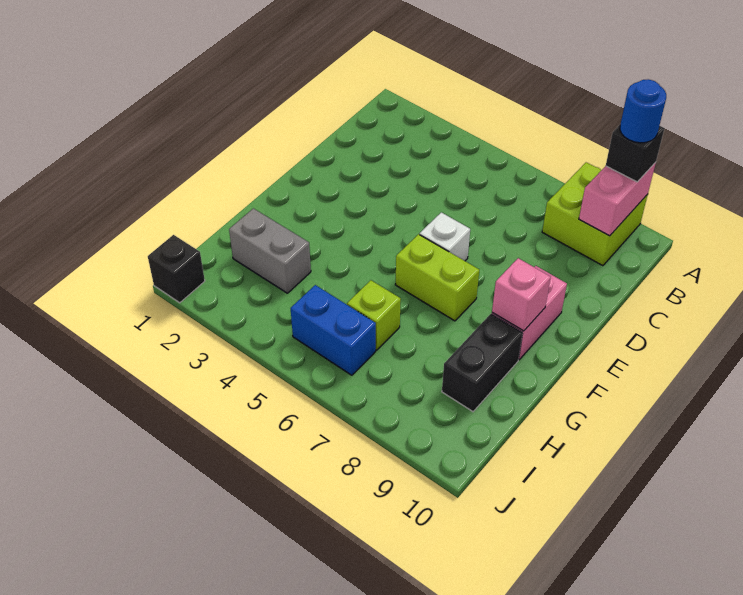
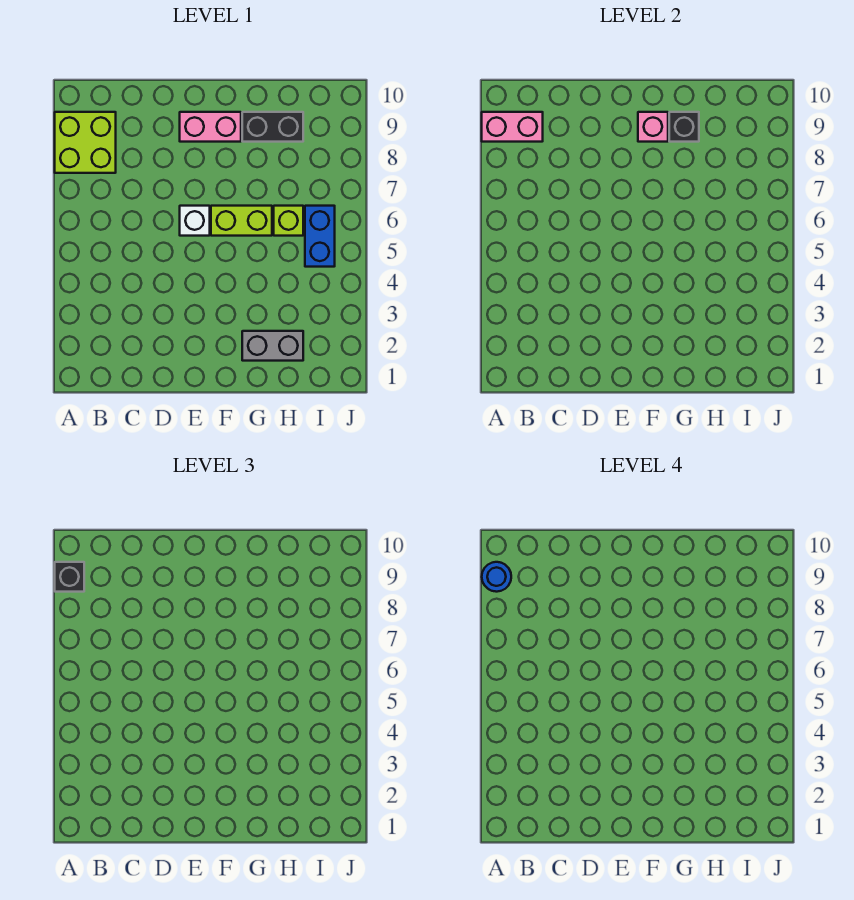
lime 1x2 brick [395,234,479,321] -> lime 1x2 brick turned to [211,206,272,236]
grey 1x2 brick [229,208,311,293] -> grey 1x2 brick turned to [242,331,303,361]
black 1x1 brick [148,235,205,303] -> black 1x1 brick moved to [669,112,699,142]

